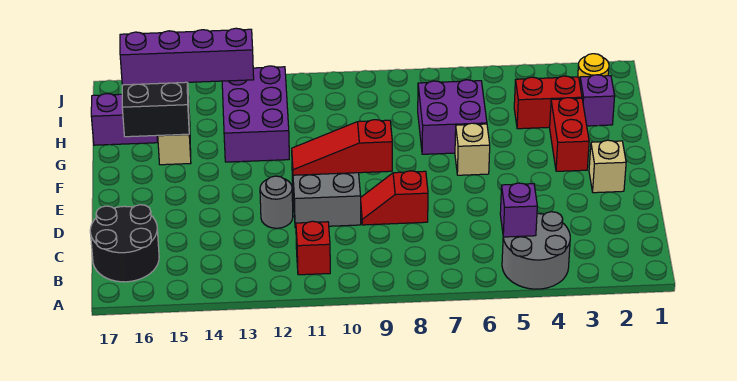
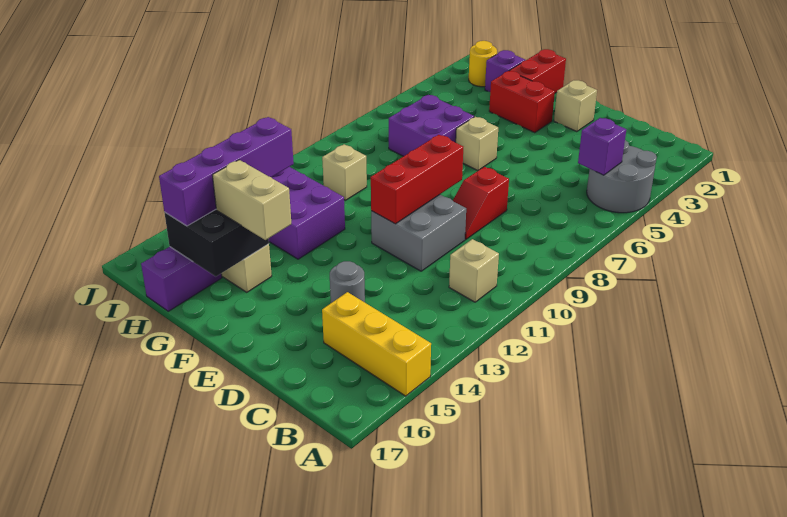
none -> yellow 1x3 brick [322,292,431,396]
red 1x1 brick [296,221,330,275] -> tan 1x1 brick [449,239,499,302]
black 2x2 round brick [90,205,159,282] -> none
grey 1x1 round brick [260,176,293,228] -> grey 1x1 round brick moved to [330,261,365,303]
red 1x3 slope [292,120,392,175] -> red 1x3 brick [371,135,463,224]
none -> tan 1x2 brick [212,160,291,240]
red 1x2 brick [514,76,582,129] -> red 1x2 brick moved to [509,49,566,93]
none -> tan 1x1 brick [322,144,367,200]

